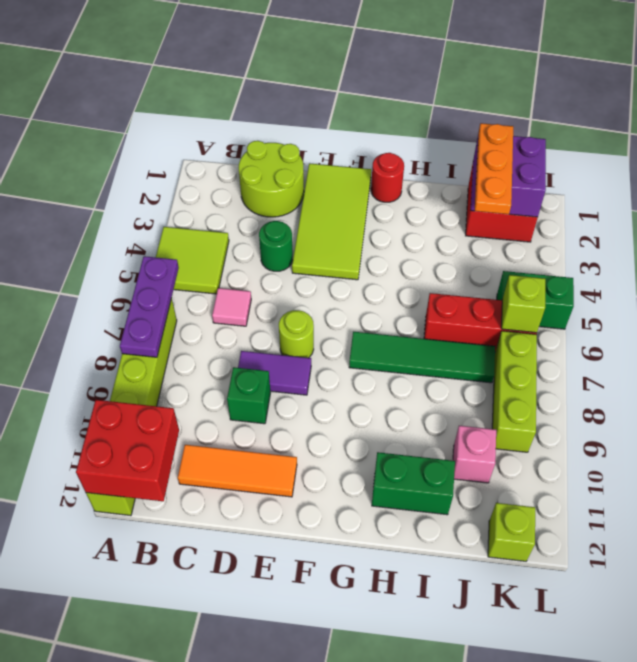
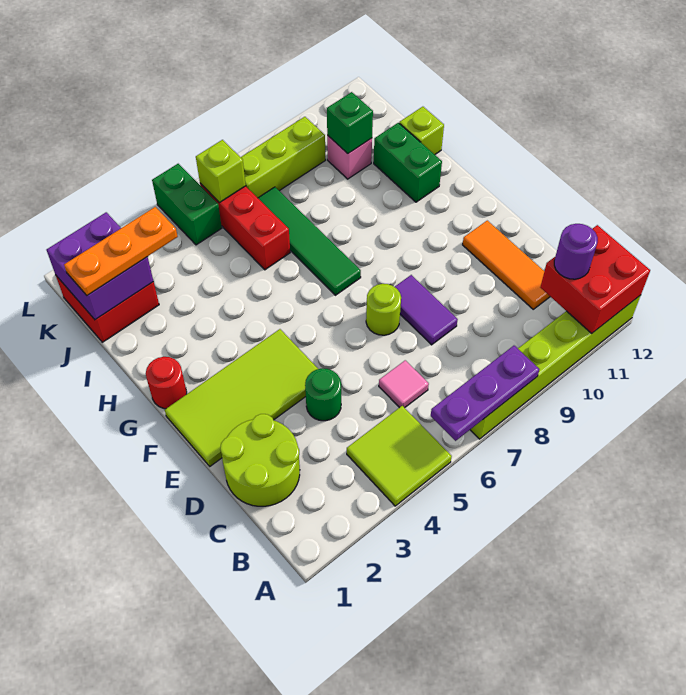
none -> purple 1x1 round brick [554,224,598,279]
green 1x1 brick [227,367,271,424] -> green 1x1 brick moved to [327,92,373,154]
lime 1x1 brick [488,503,535,561] -> lime 1x1 brick moved to [399,107,444,155]

